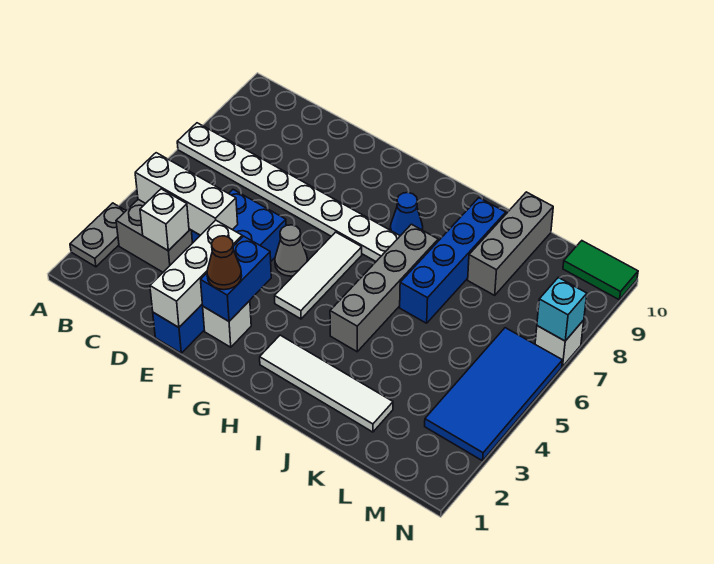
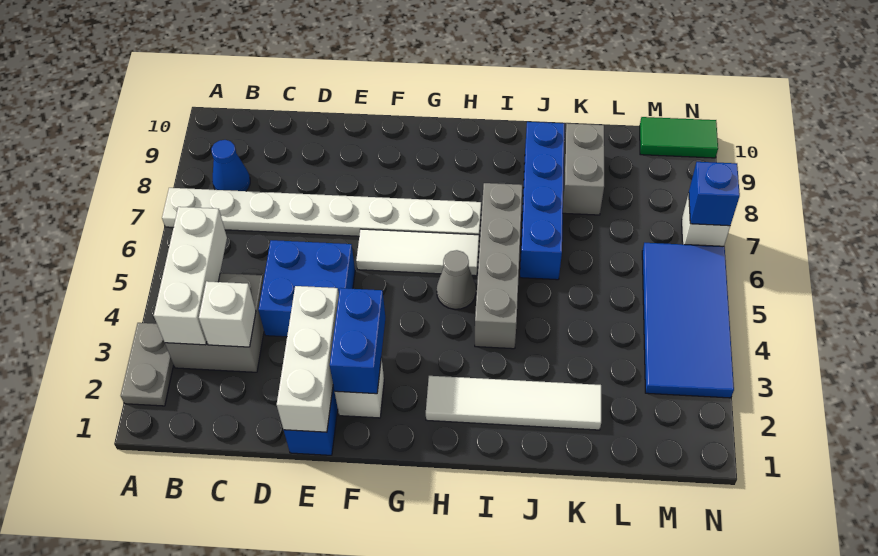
white 1x3 brick [135,153,238,235] -> white 1x3 brick turned to [154,207,227,345]
brown 1x1 cone [207,236,242,290] -> none
grey 1x1 cone [275,225,307,276] -> grey 1x1 cone moved to [437,250,476,309]
white 1x3 tile [275,232,362,319] -> white 1x3 tile turned to [356,229,479,276]
blue 1x1 cone [390,192,423,236] -> blue 1x1 cone moved to [211,140,250,191]
grey 1x3 brick [468,192,553,295] -> grey 1x2 brick [563,123,604,215]
cyan 1x1 brick [537,278,587,341] -> blue 1x1 brick [689,162,740,226]

